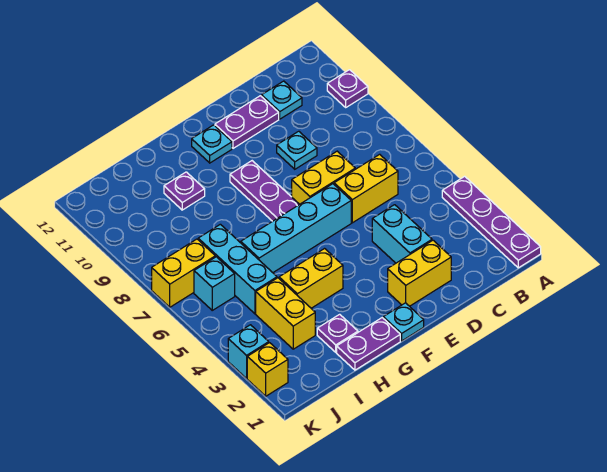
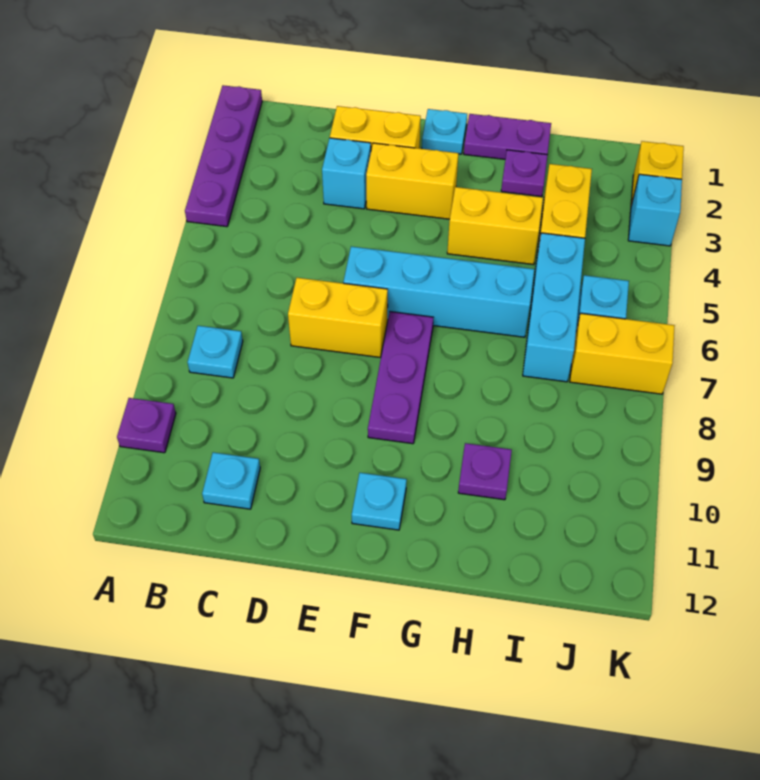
yellow 1x2 brick [334,154,398,223] -> yellow 1x2 brick moved to [366,143,458,219]
cyan 1x2 brick [372,205,432,263] -> cyan 1x1 brick [322,138,371,209]
cyan 1x1 plate [277,131,317,169] -> cyan 1x1 plate moved to [188,326,243,378]
purple 1x2 plate [215,96,279,148] -> none

